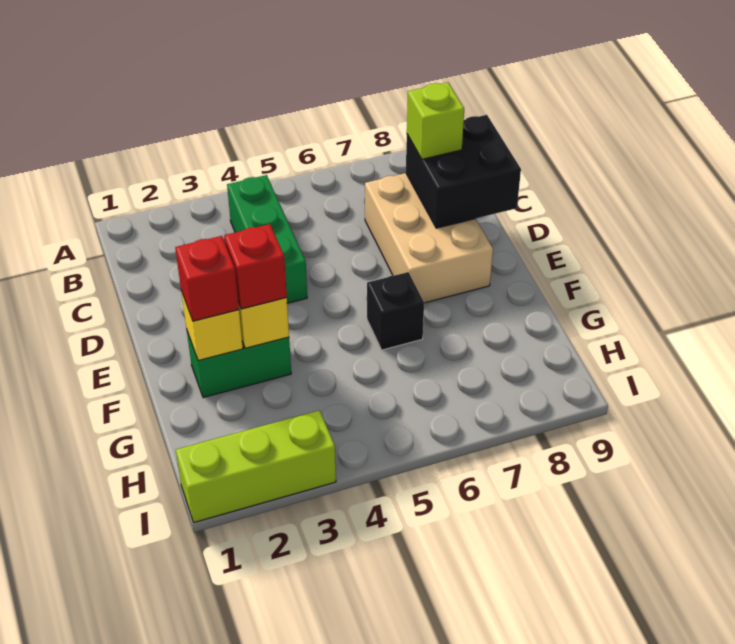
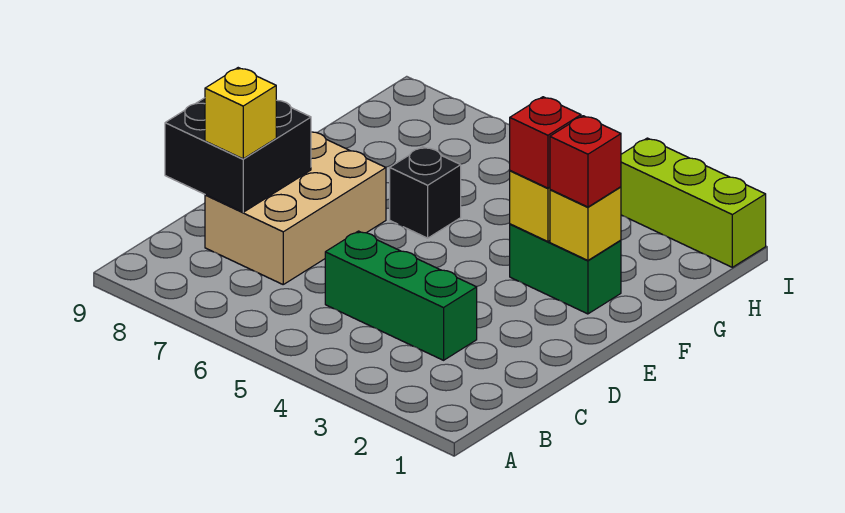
green 1x3 brick [227,175,307,303] -> green 1x3 brick turned to [325,231,477,360]
lime 1x1 brick [407,82,464,159] -> yellow 1x1 brick [205,68,276,159]

